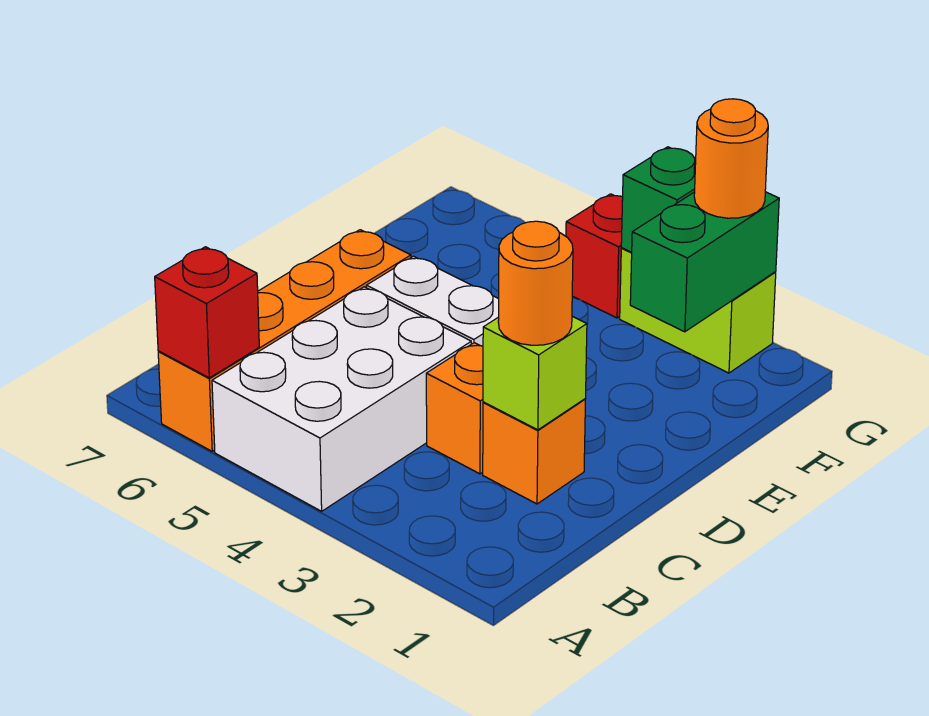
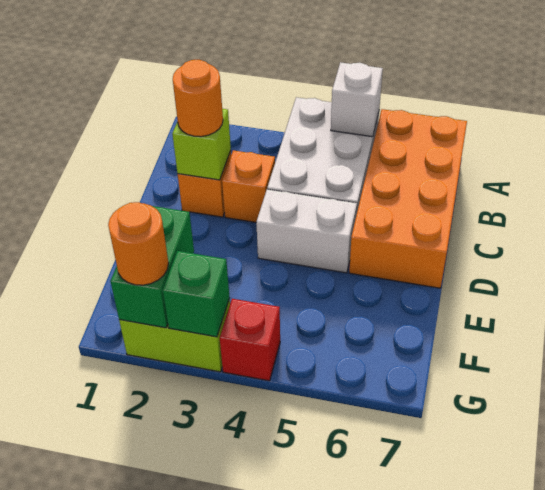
none -> white 1x1 brick [331,62,383,137]
orange 1x4 brick [158,230,411,451] -> orange 2x4 brick [349,109,467,288]
red 1x1 brick [155,247,259,378] -> none

